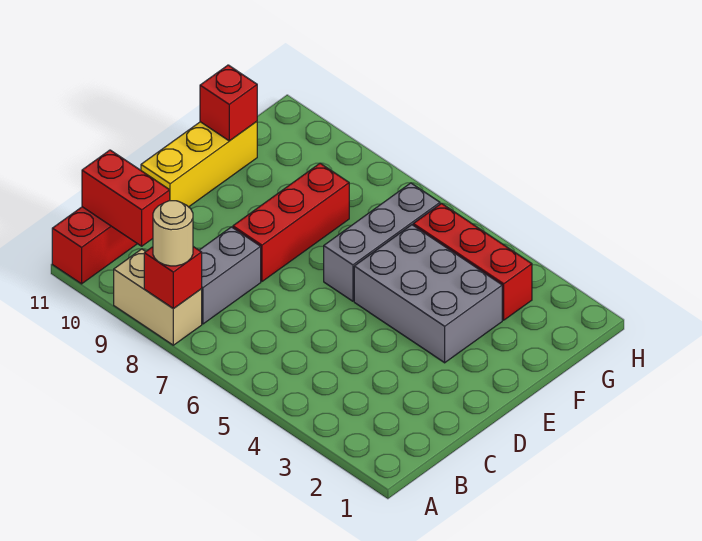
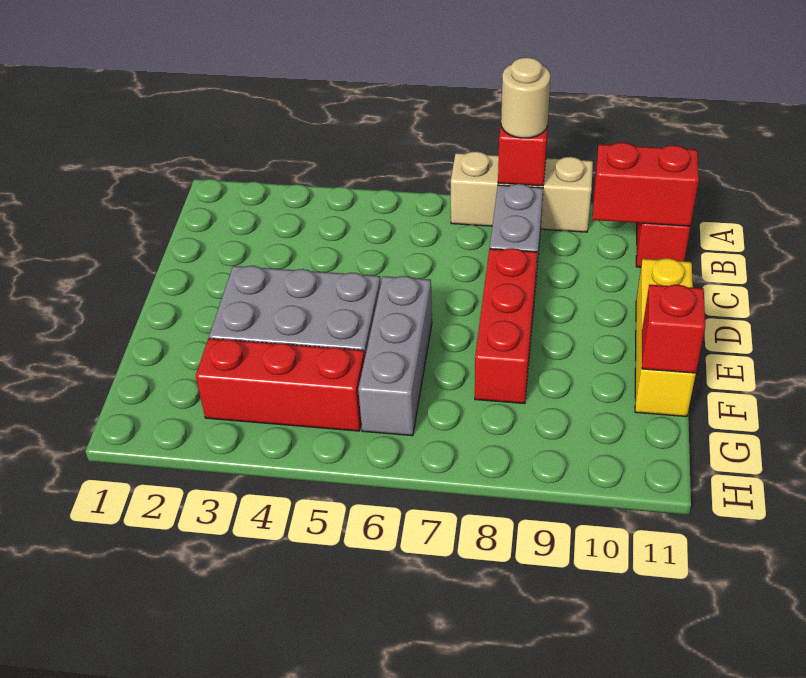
tan 1x2 brick [114,249,202,345] -> tan 1x3 brick [451,152,593,232]

